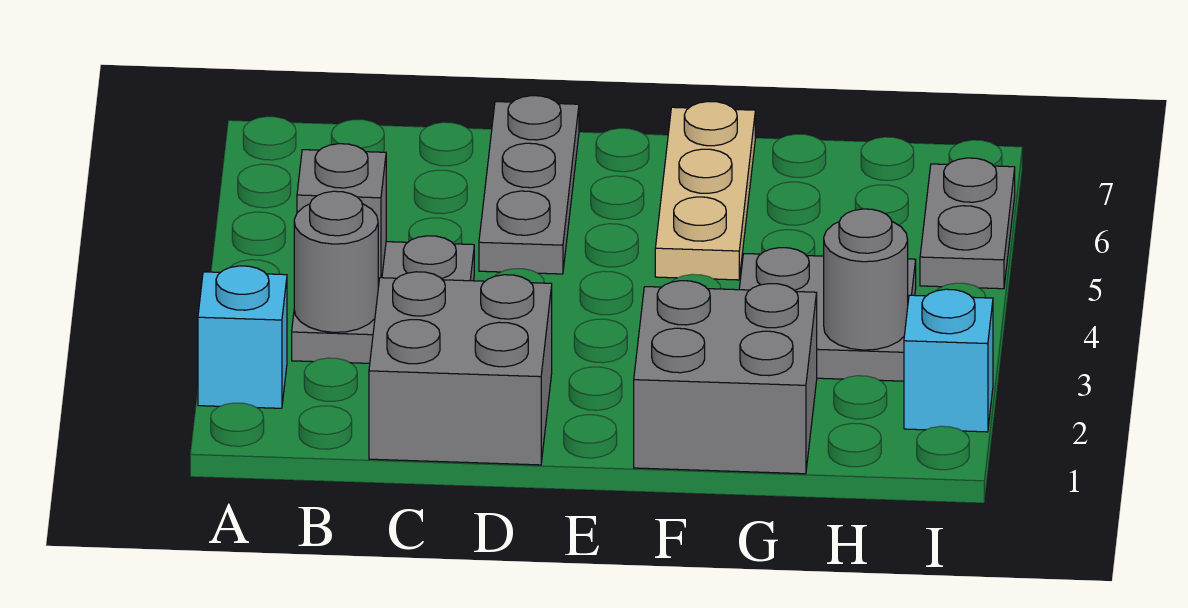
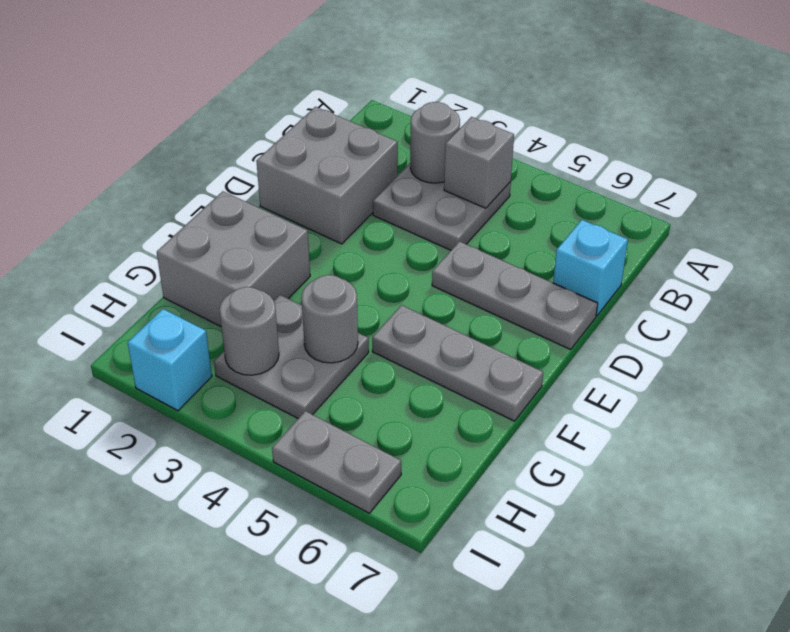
cyan 1x1 brick [198,266,287,408] -> cyan 1x1 brick moved to [553,220,628,316]
tan 1x3 plate [655,102,755,280] -> grey 1x3 plate [372,305,543,421]
none -> grey 1x1 round brick [301,275,358,363]

